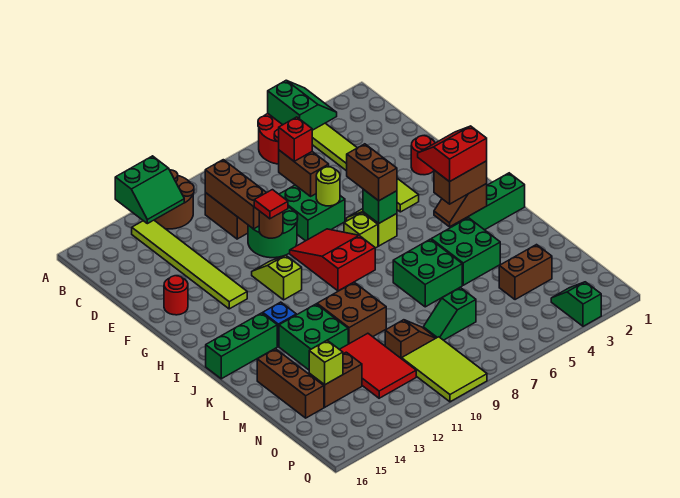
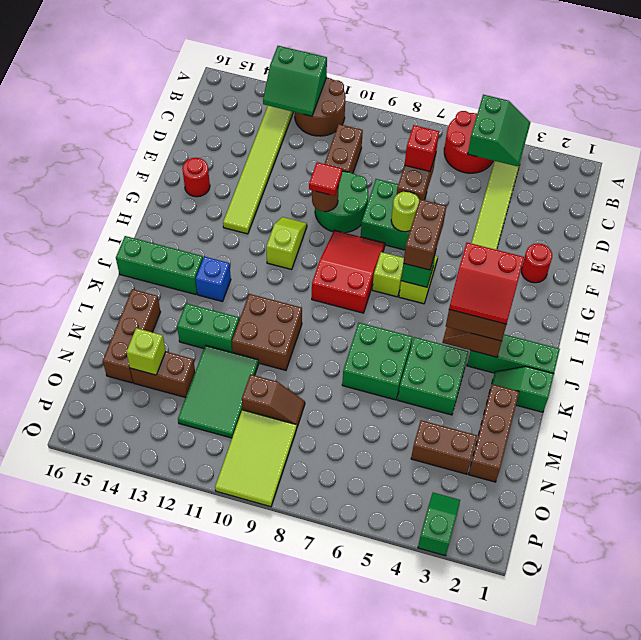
brown 1x3 brick [205,160,267,229] -> brown 1x3 brick moved to [468,384,519,482]
red 2x2 slope [418,126,487,182] -> red 2x2 slope turned to [449,243,524,324]
green 2x2 brick [279,304,348,370] -> green 1x2 brick [177,303,239,353]
red 2x3 tile [339,333,416,398] -> green 2x3 tile [178,345,259,438]
green 1x2 slope [423,288,476,340] -> green 1x2 slope moved to [492,366,554,412]

